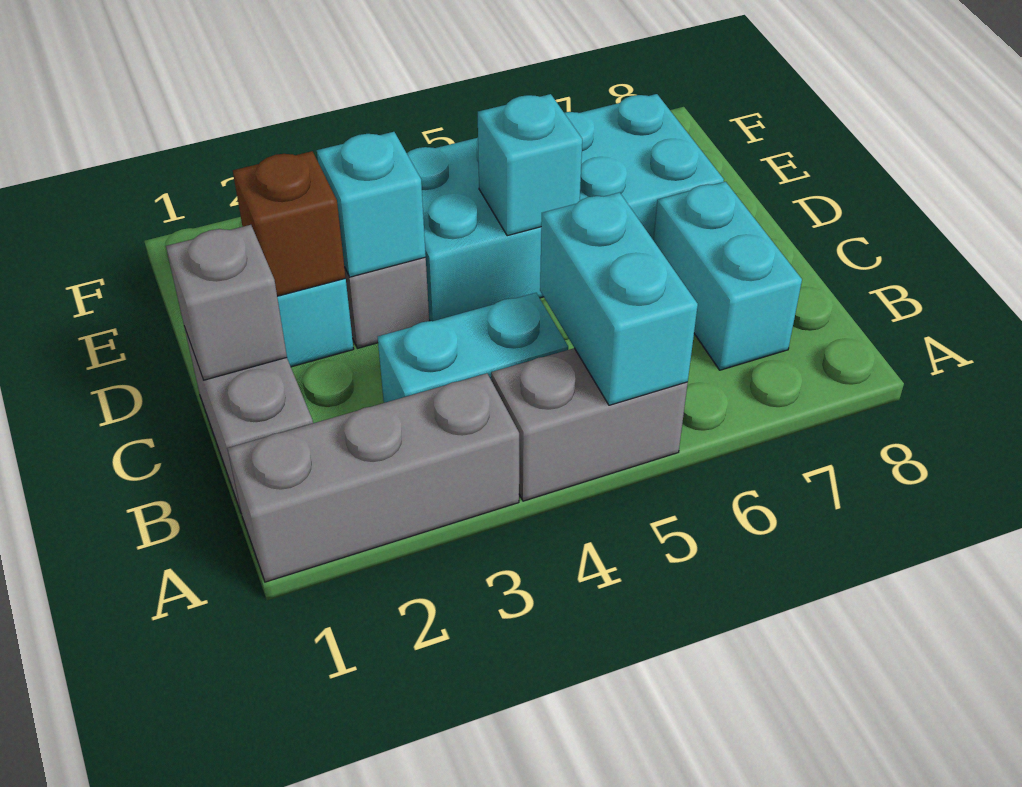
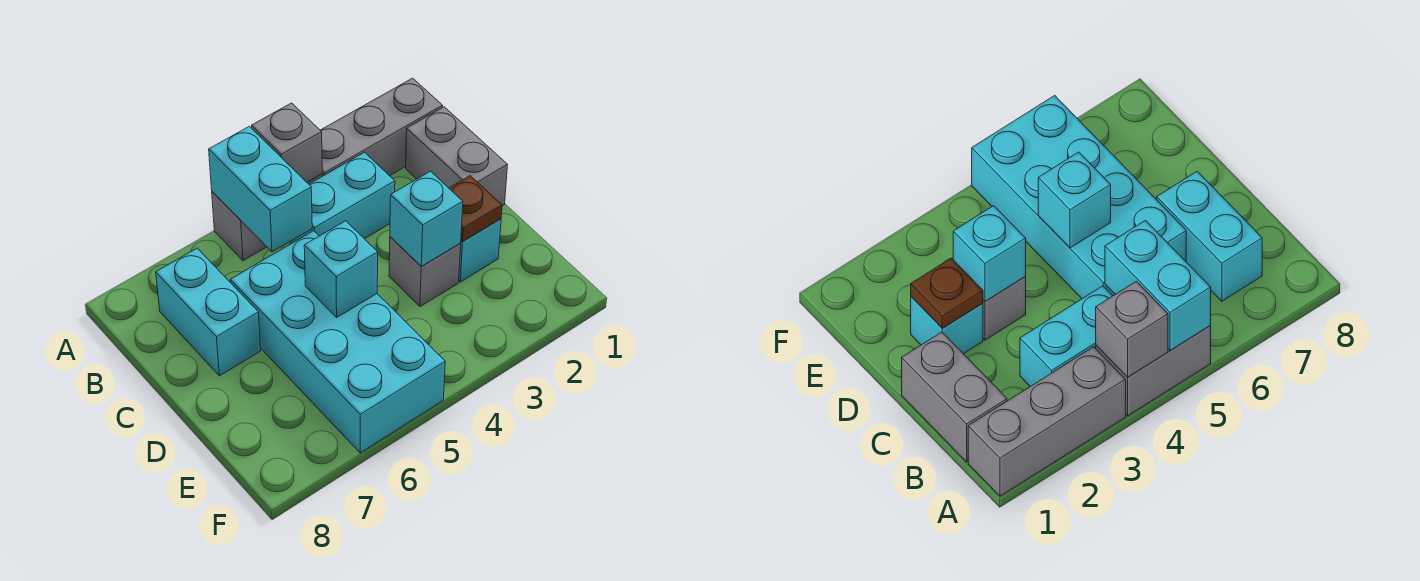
grey 1x1 brick [166,225,287,380] -> grey 1x1 brick moved to [252,103,322,182]
brown 1x1 brick [233,151,346,296] -> brown 1x1 plate [449,176,502,242]
cyan 2x4 brick [407,94,724,321] -> cyan 2x4 brick turned to [230,231,445,453]

